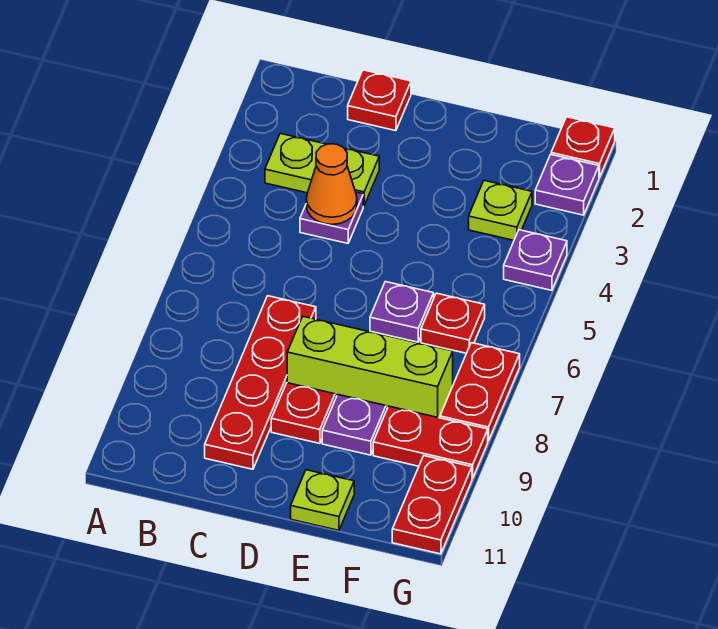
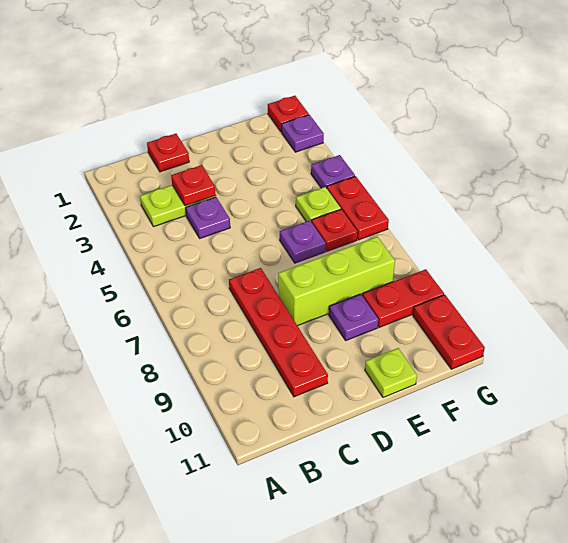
orange 1x1 cone [306,144,357,225] -> none
red 1x1 plate [271,383,335,443] -> red 1x1 plate moved to [171,165,216,206]
lime 1x1 plate [469,180,532,240] -> lime 1x1 plate moved to [296,187,341,222]
red 1x2 plate [440,343,520,441] -> red 1x2 plate moved to [327,176,389,240]

